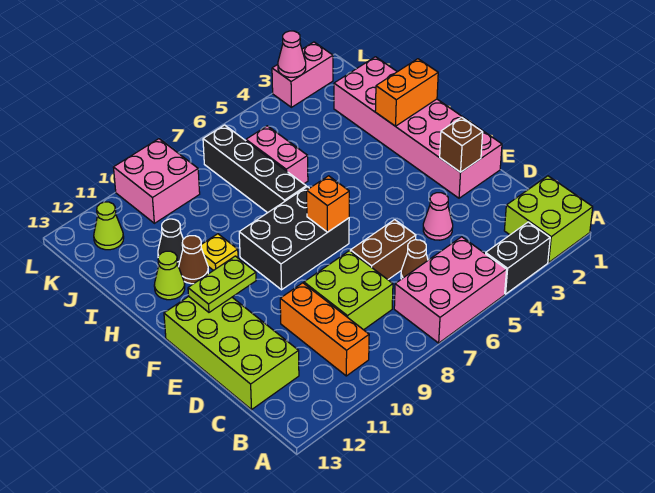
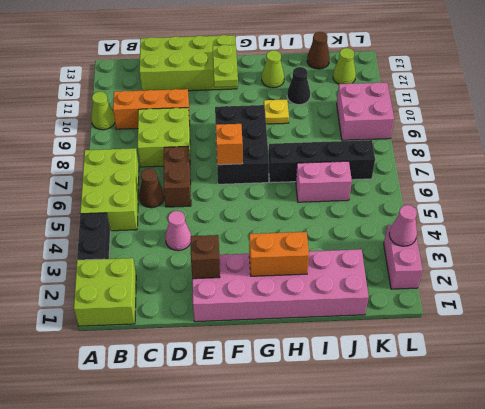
pink 2x3 brick [394,237,506,343] -> lime 2x3 brick [80,148,139,231]
none -> lime 1x1 cone [91,92,115,130]
orange 1x2 brick [375,59,438,126] -> orange 1x2 brick turned to [249,232,309,276]
brown 1x1 cone [179,236,208,284] -> brown 1x1 cone moved to [307,32,330,69]

